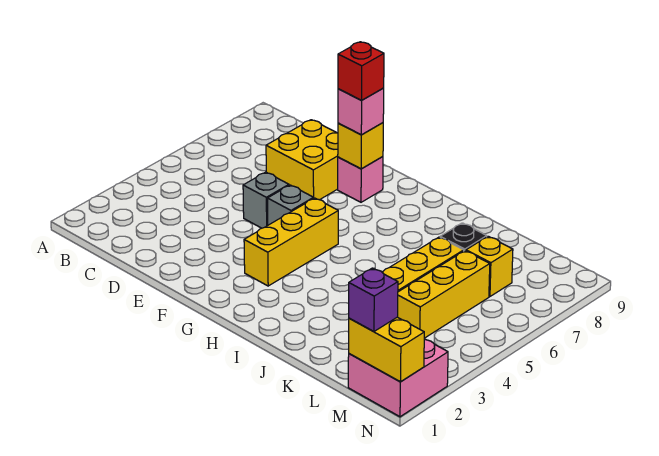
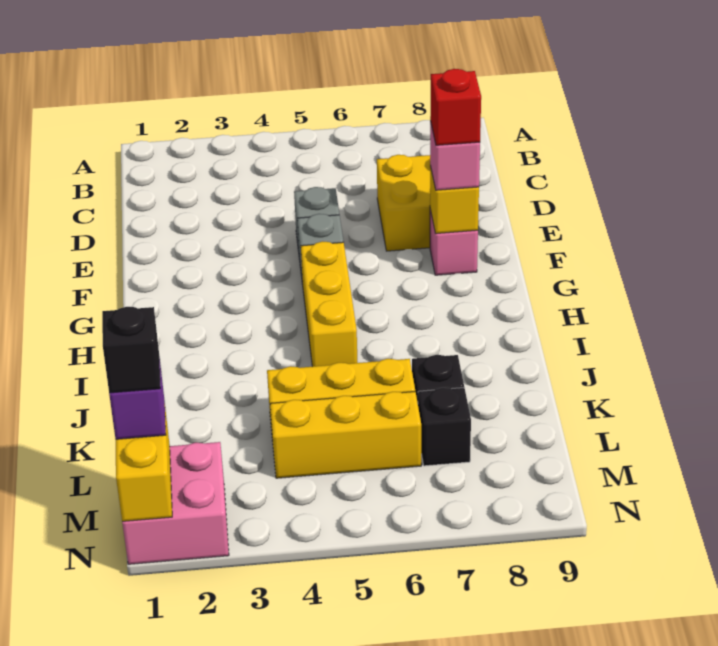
yellow 1x3 brick [244,198,338,286] -> yellow 1x3 brick turned to [301,241,358,367]
yellow 1x1 brick [466,236,513,297] -> black 1x1 brick [418,388,471,466]
none -> black 1x1 brick [102,307,160,393]

